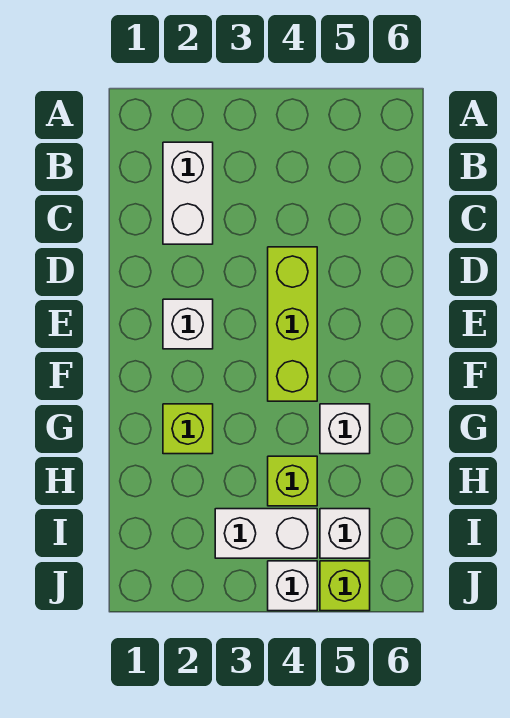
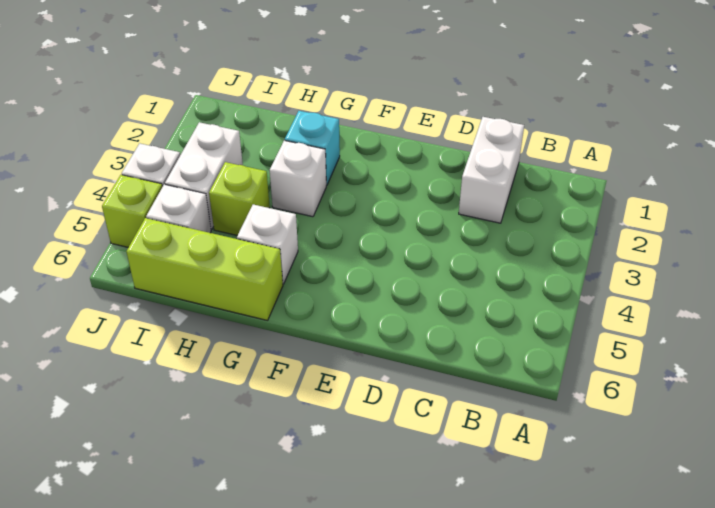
white 1x2 brick [163,142,213,244] -> white 1x2 brick turned to [459,117,524,223]
lime 1x3 brick [268,247,317,401] -> lime 1x3 brick moved to [126,218,283,320]
white 1x1 brick [163,299,213,349] -> white 1x1 brick moved to [270,140,326,217]
lime 1x1 brick [163,404,213,454] -> cyan 1x1 brick [285,111,340,185]

